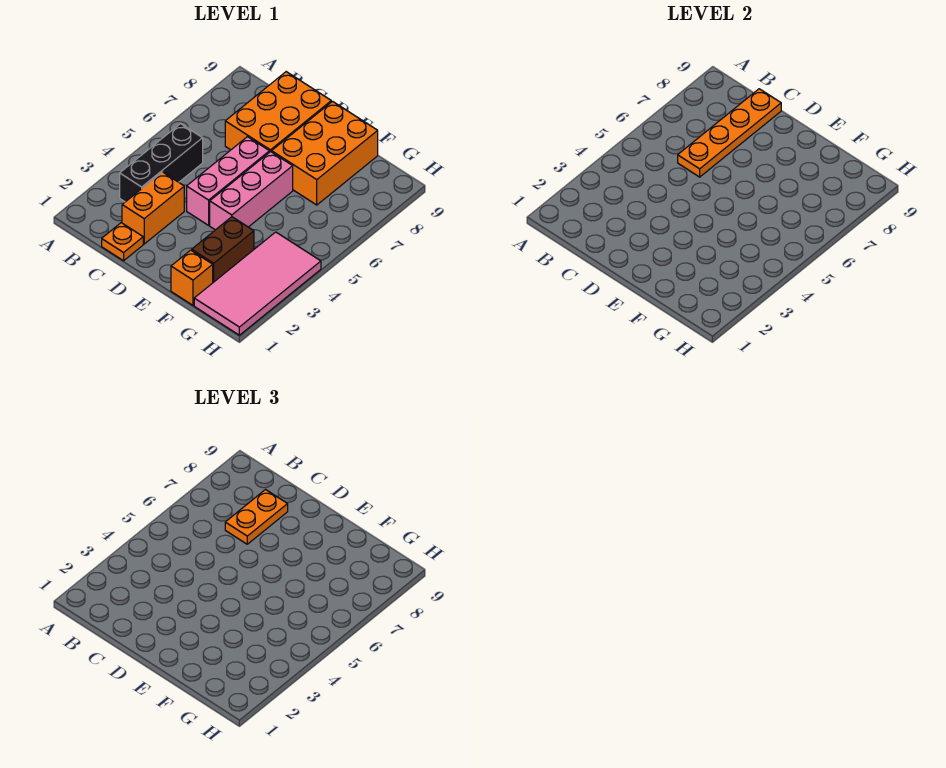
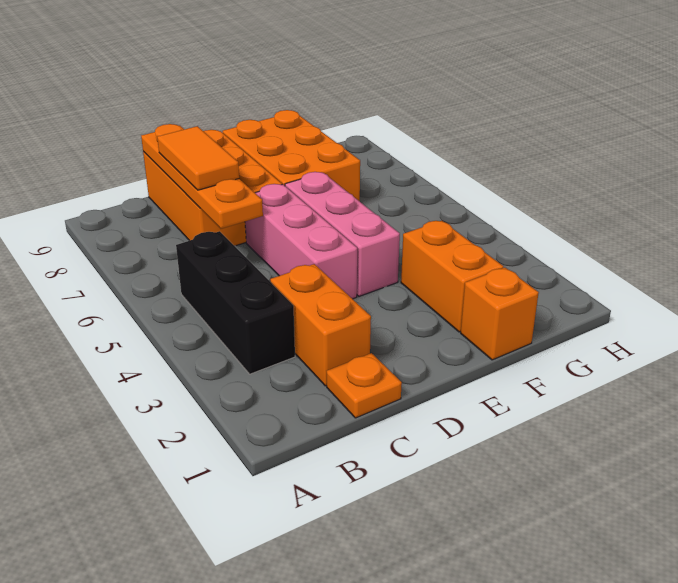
orange 1x2 plate [225,490,288,544] -> orange 1x2 tile [157,126,239,190]
brown 1x2 brick [192,217,254,282] -> orange 1x2 brick [401,221,504,332]
pink 2x4 tile [194,232,321,335] -> none

